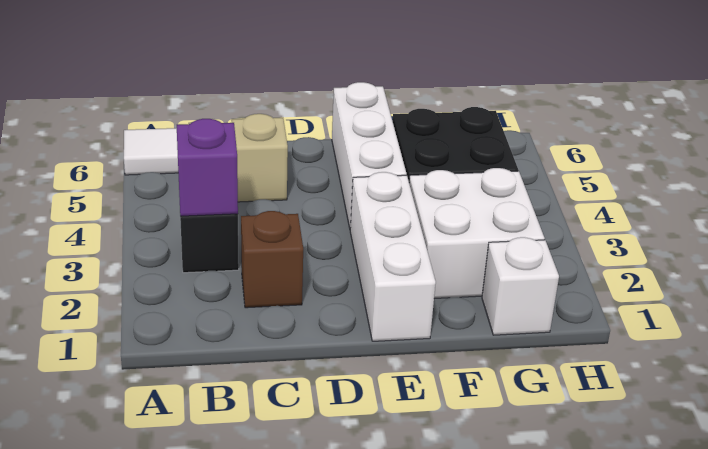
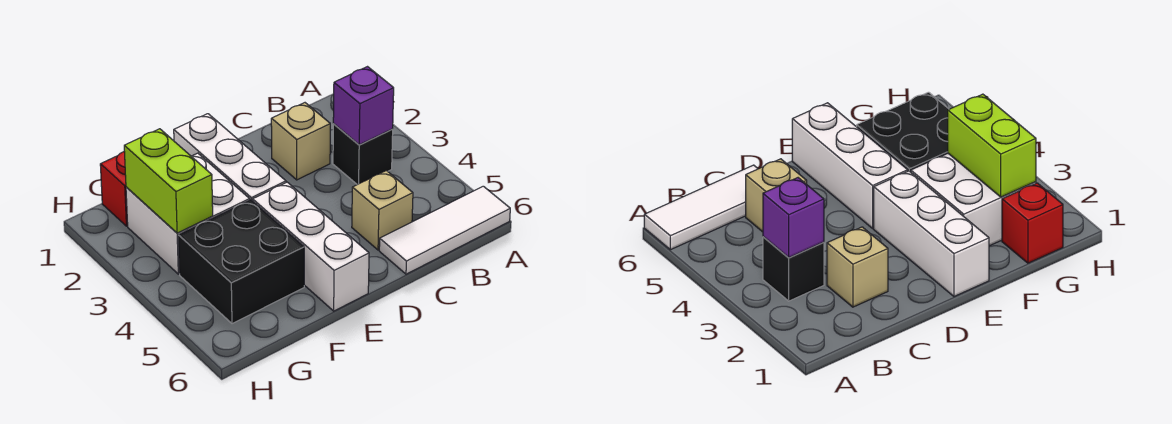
brown 1x1 brick [241,211,303,308] -> tan 1x1 brick [271,103,330,180]
white 1x1 brick [482,237,559,335] -> red 1x1 brick [100,152,128,226]
none -> lime 1x2 brick [124,129,213,233]

